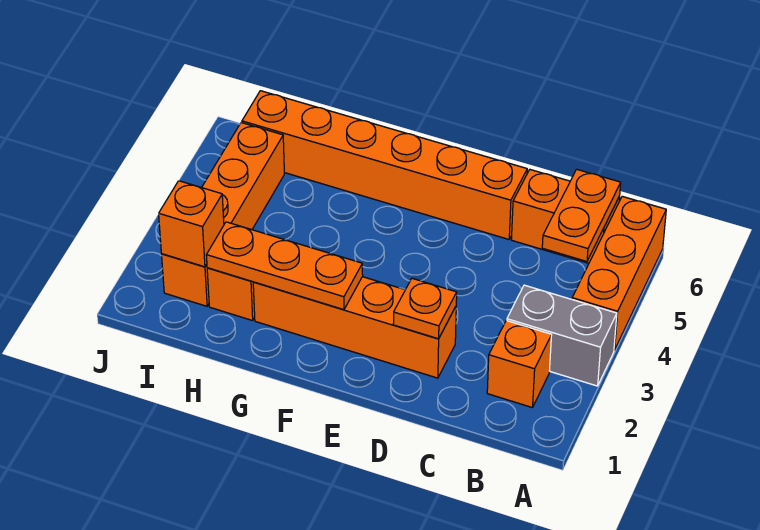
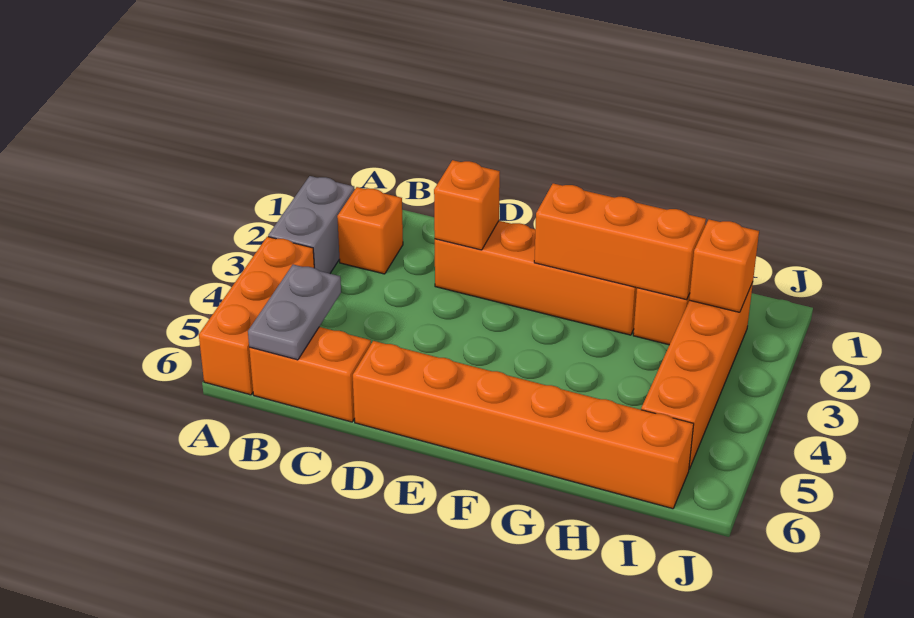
grey 1x2 brick [507,285,617,386] -> grey 1x2 brick turned to [268,176,354,274]
orange 1x2 plate [542,169,621,261] -> grey 1x2 plate [248,265,341,360]
orange 1x1 plate [393,278,457,339] -> orange 1x1 brick [434,160,500,250]
orange 1x3 plate [206,222,363,310] -> orange 1x3 brick [534,183,706,300]

